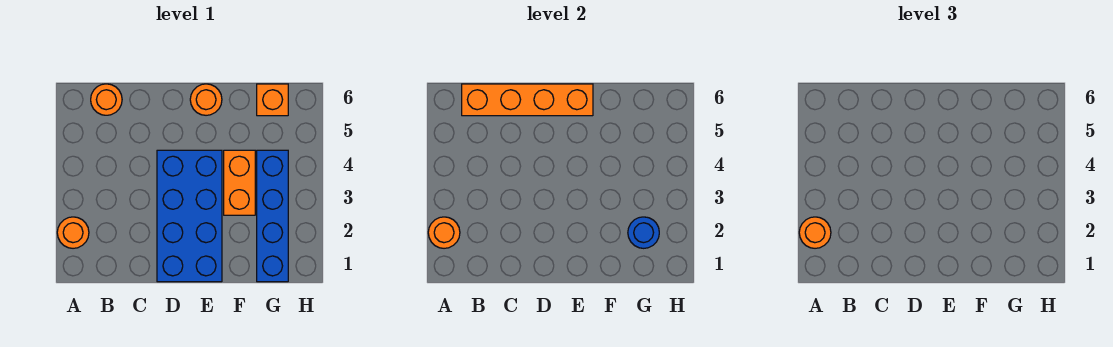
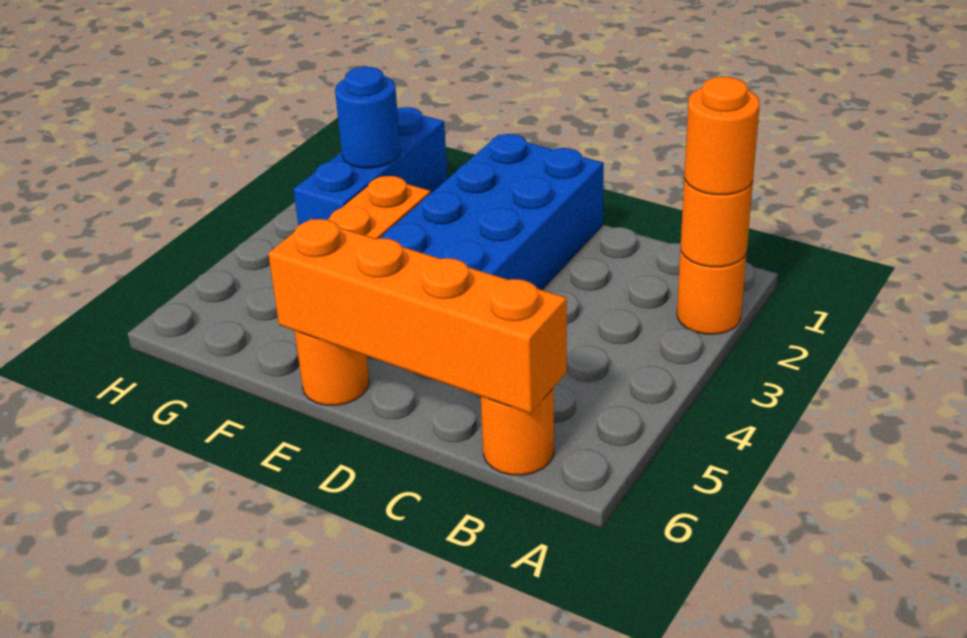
blue 1x4 brick [257,150,288,282] -> blue 1x3 brick [294,107,448,226]
orange 1x1 brick [257,84,288,116] -> none

